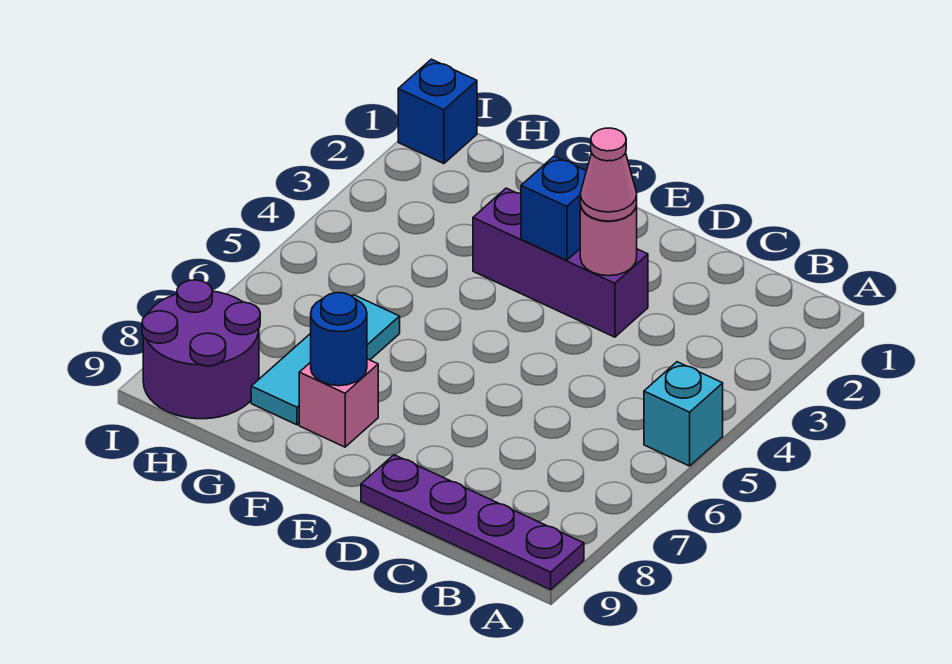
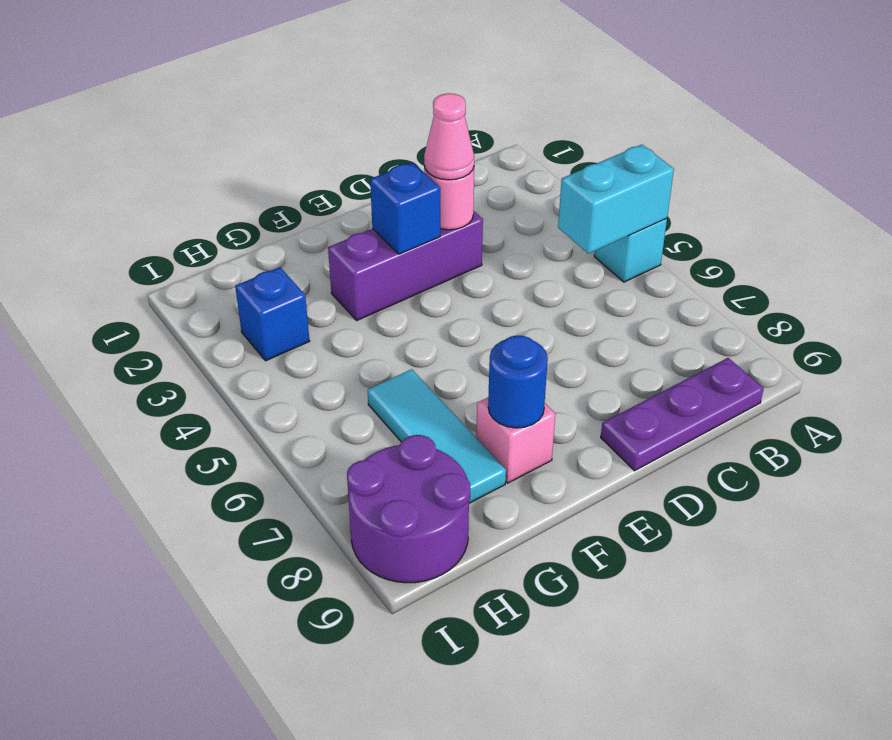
none -> cyan 1x2 brick [558,145,674,254]
purple 1x4 plate [361,455,584,590] -> purple 1x3 plate [601,358,764,471]
blue 1x1 brick [398,59,477,164] -> blue 1x1 brick moved to [235,267,309,361]

